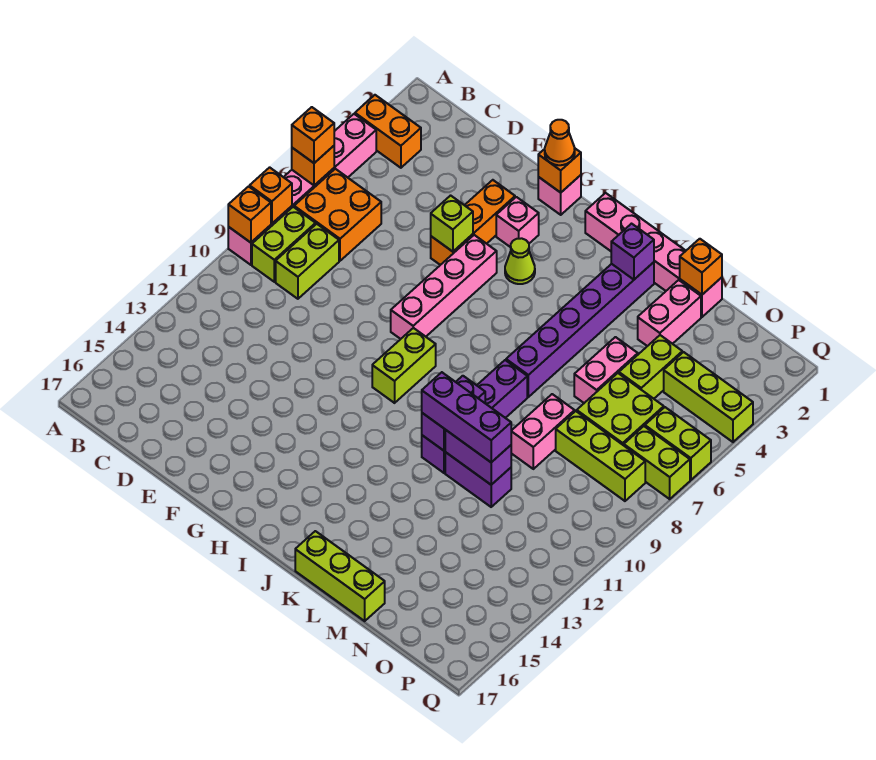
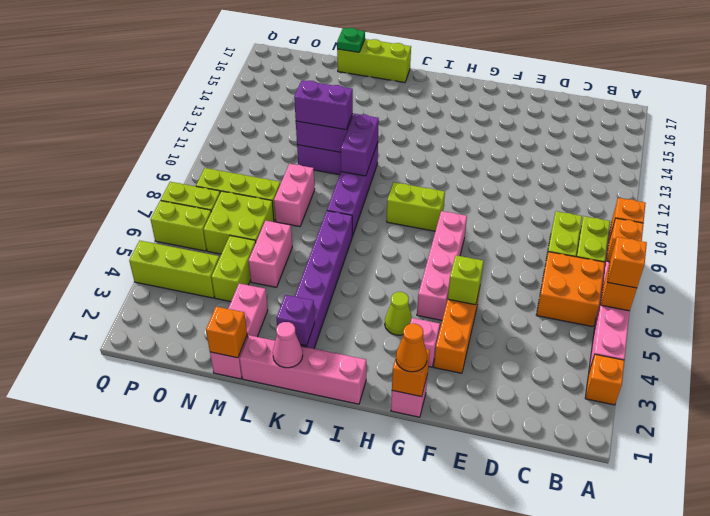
orange 1x2 brick [355,95,421,168] -> orange 1x1 brick [585,354,624,405]
lime 1x2 brick [372,328,436,403] -> lime 1x2 brick turned to [387,182,445,231]
none -> pink 1x1 cone [273,322,303,368]
purple 1x3 brick [422,372,511,462] -> purple 1x2 brick [294,80,353,130]
none -> green 1x1 plate [337,28,365,52]

